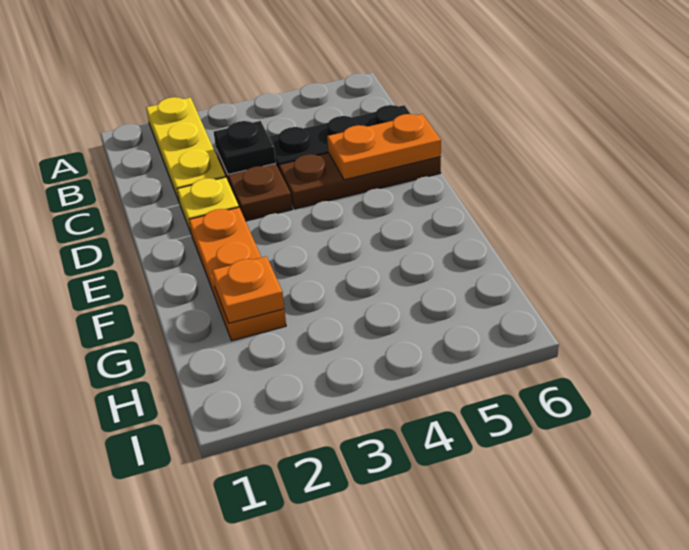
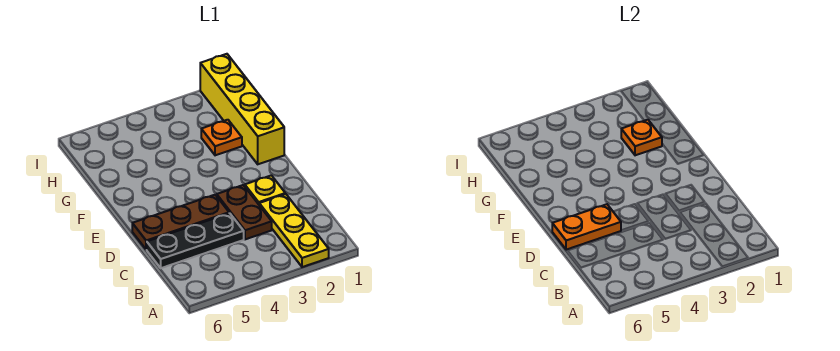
black 1x1 plate [214,121,276,174] -> none
orange 1x3 plate [189,207,286,341] -> orange 1x1 plate [201,120,242,155]
none -> yellow 1x4 brick [200,54,284,164]

